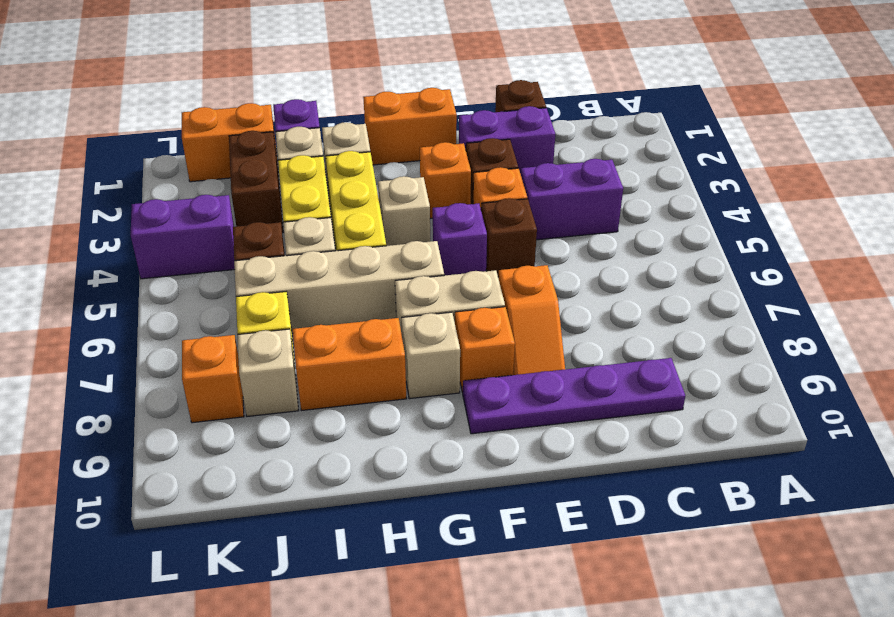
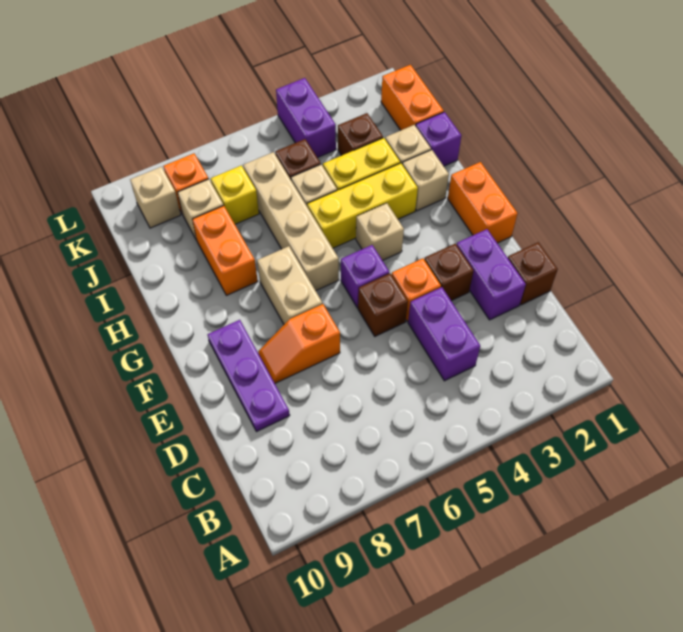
purple 1x4 plate [463,358,685,434] -> purple 1x3 plate [207,320,290,432]
orange 1x1 brick [420,142,471,219] -> none
orange 1x1 brick [455,307,515,392] -> none
tan 1x1 brick [401,312,460,399] -> tan 1x1 brick moved to [130,167,181,228]
brown 1x2 brick [229,131,283,233] -> brown 1x1 brick [338,113,383,156]

